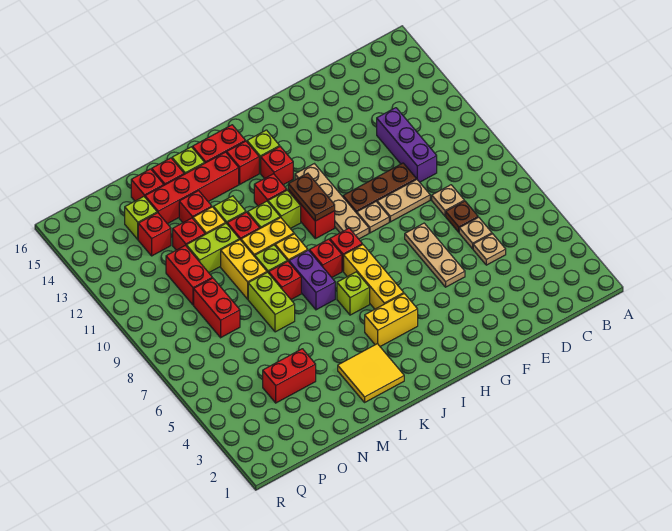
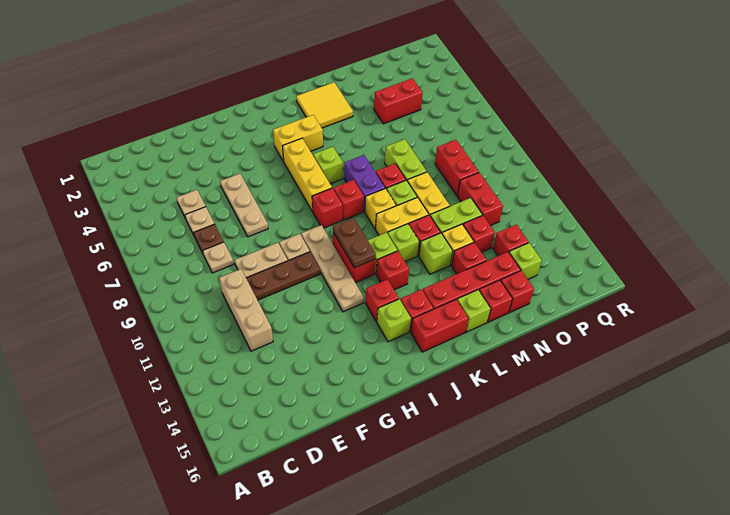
purple 1x3 brick [377,108,437,182] -> tan 1x3 brick [219,269,273,351]

